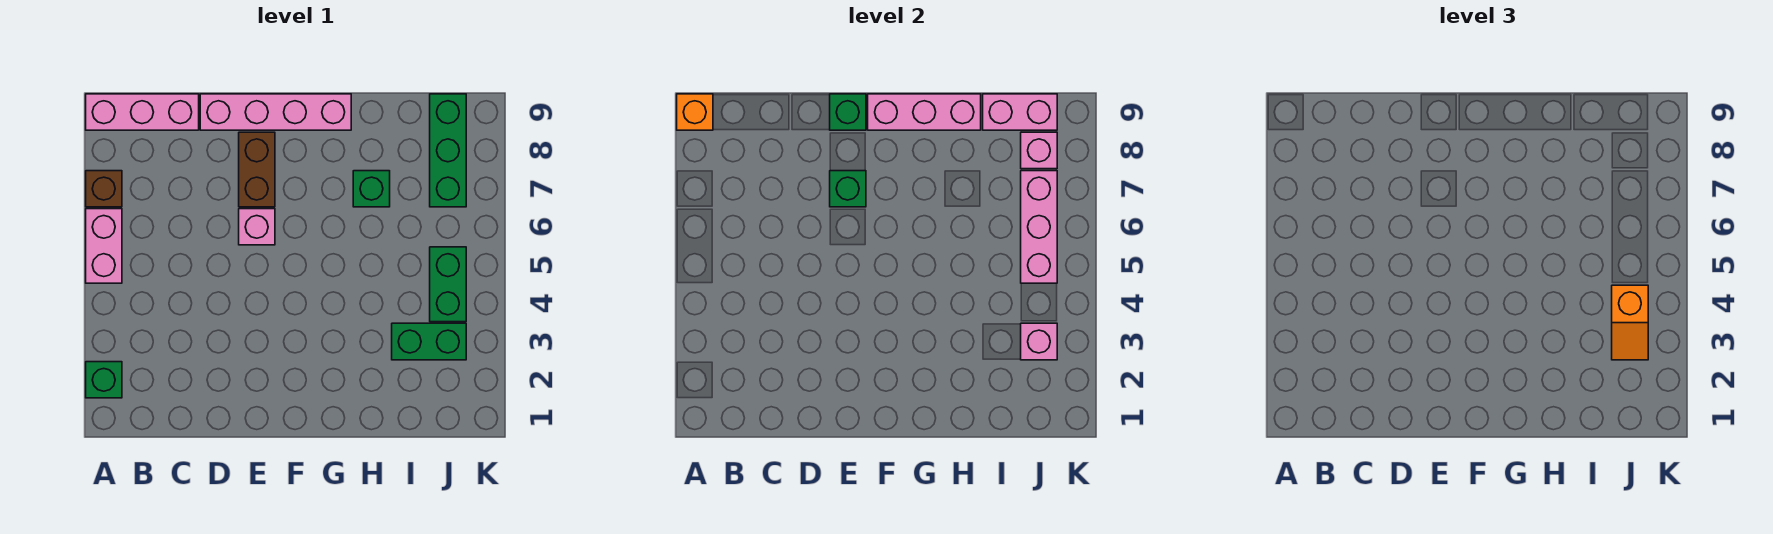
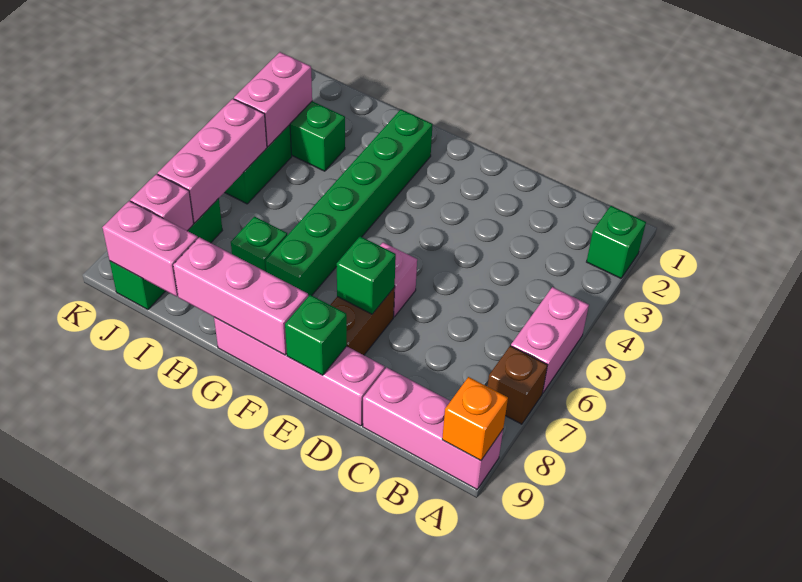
none -> green 1x6 brick [266,110,433,296]
pink 1x1 brick [1021,323,1057,360] -> pink 1x2 brick [234,52,312,147]
orange 1x2 slope [1612,285,1648,360] -> none

